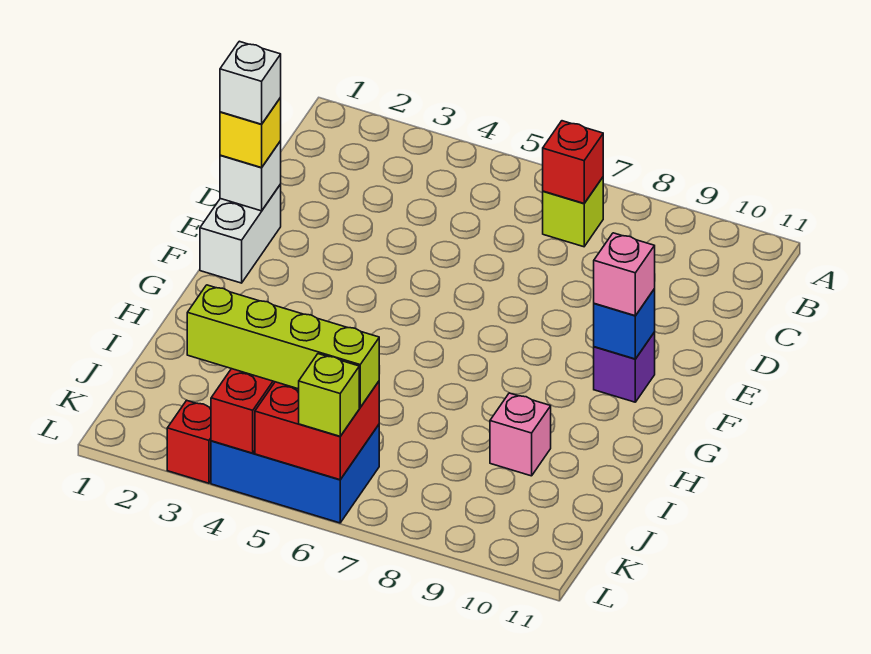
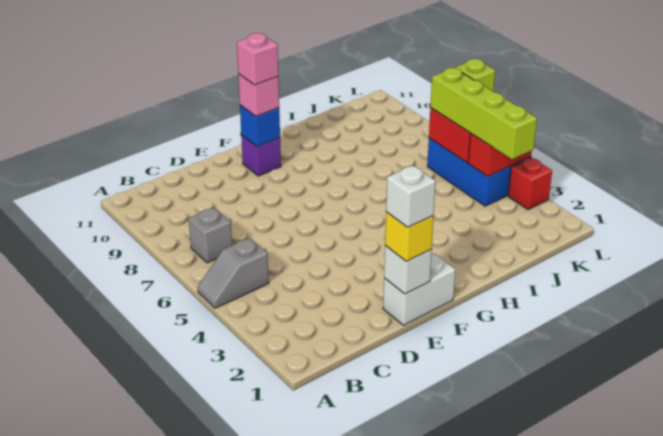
none -> grey 1x2 slope [198,238,269,308]
lime 1x1 brick [543,177,603,247] -> grey 1x1 brick [189,207,232,263]
red 1x1 brick [543,121,603,203] -> none
pink 1x1 brick [490,393,551,476] -> pink 1x1 brick moved to [237,33,278,85]

